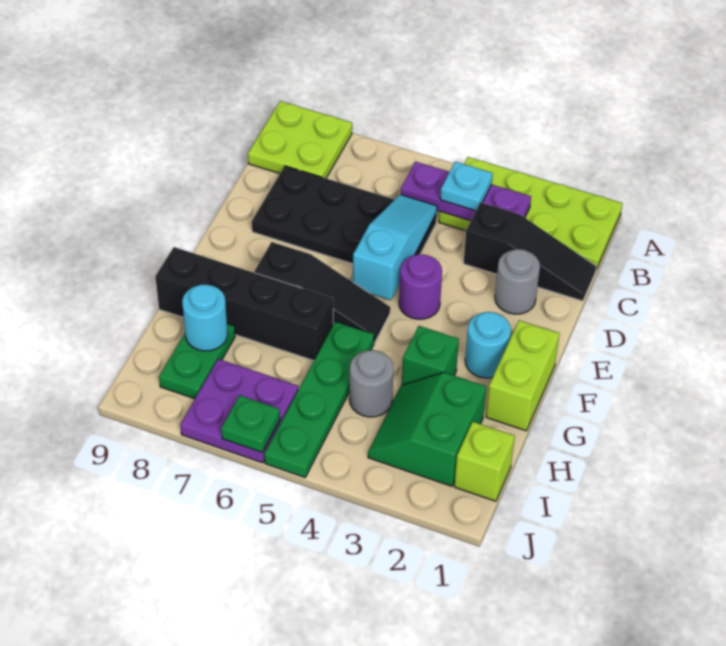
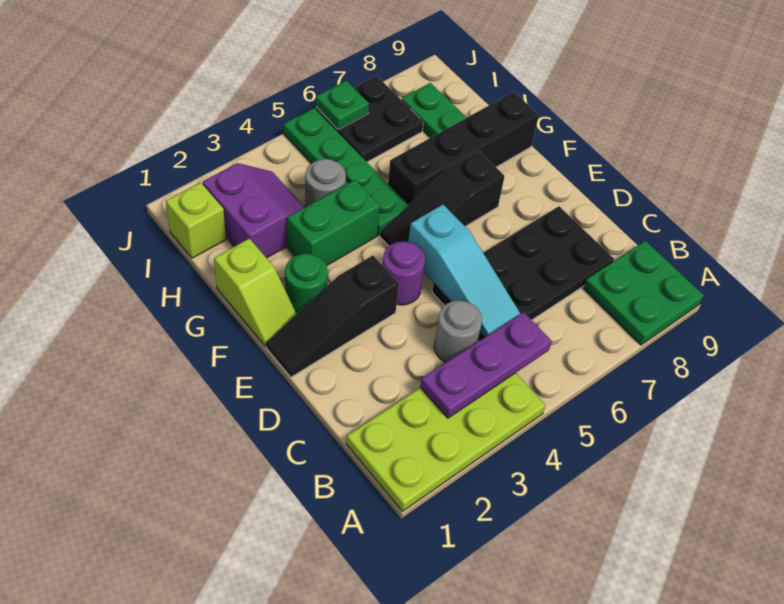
lime 2x2 plate [248,101,352,178] -> green 2x2 plate [583,241,704,345]
cyan 1x1 plate [440,162,493,211] -> none
black 1x3 slope [464,202,596,301] -> black 1x3 slope moved to [266,256,399,377]
grey 1x1 round brick [495,249,540,314] -> grey 1x1 round brick moved to [434,300,482,362]
lime 1x2 brick [486,320,560,431] -> lime 1x2 slope [214,239,296,346]
cyan 1x1 round brick [465,312,511,378] -> green 1x1 round brick [285,253,328,314]
green 1x1 brick [402,326,459,385] -> green 1x2 brick [287,180,380,265]
green 2x2 slope [368,372,486,486] -> purple 2x2 slope [203,163,305,258]
cyan 1x1 round brick [182,284,228,351] -> none
purple 2x2 plate [180,359,298,463] -> black 2x2 plate [316,76,423,162]

